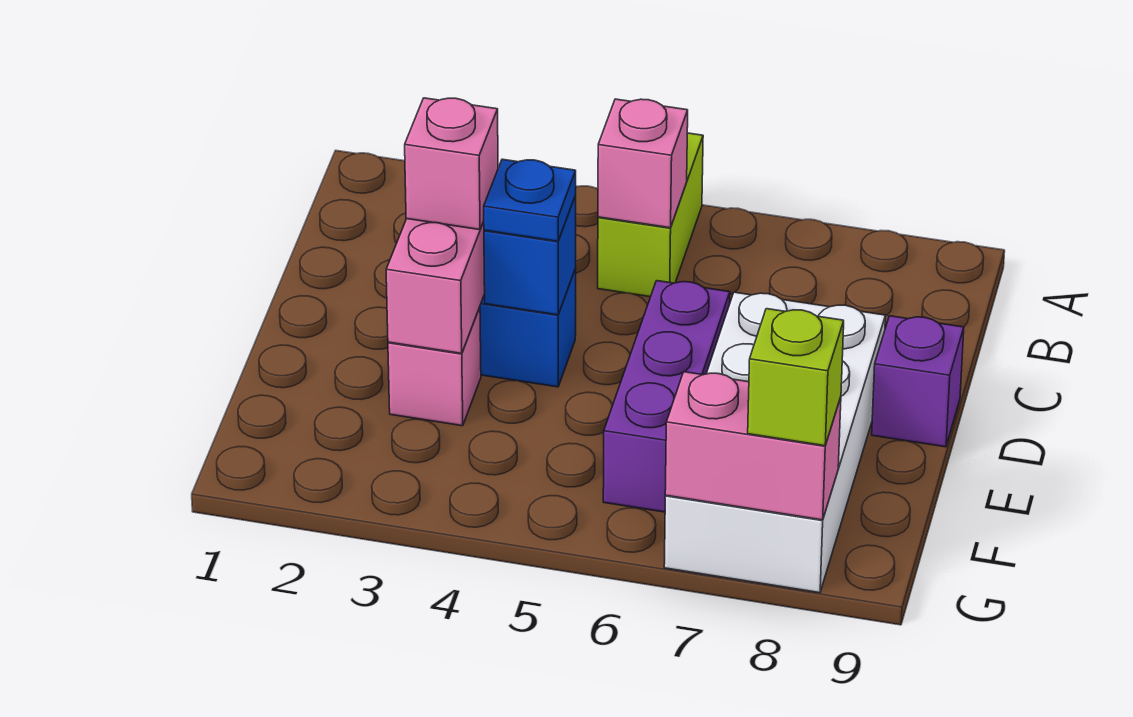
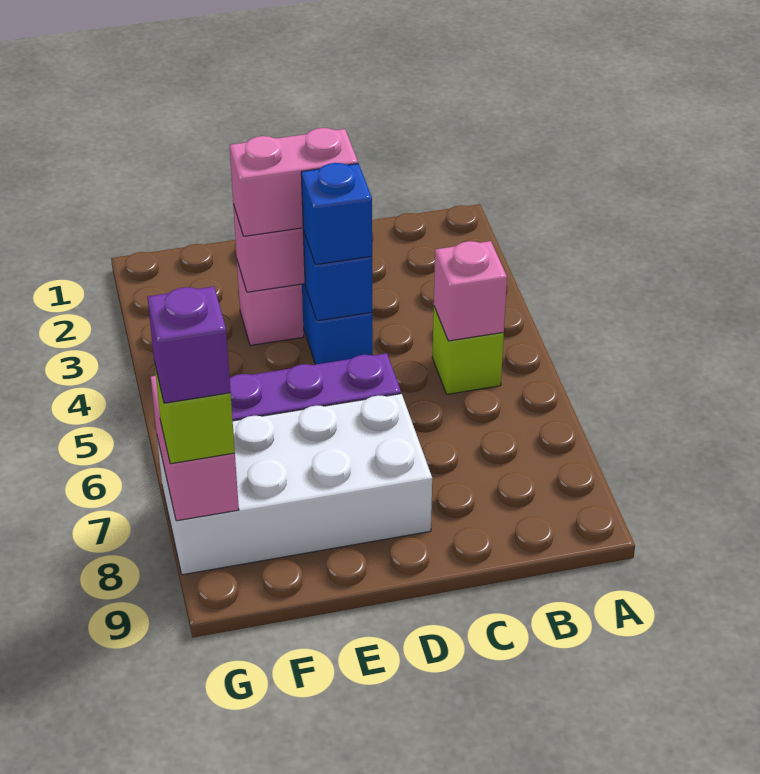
lime 1x2 brick [598,133,703,297] -> lime 1x1 brick [432,307,504,394]
pink 1x1 brick [405,98,498,230] -> pink 1x2 brick [230,128,358,236]
blue 1x1 plate [483,159,576,241] -> blue 1x1 brick [301,163,372,265]
purple 1x1 brick [872,316,964,447] -> purple 1x1 brick moved to [148,287,231,403]

